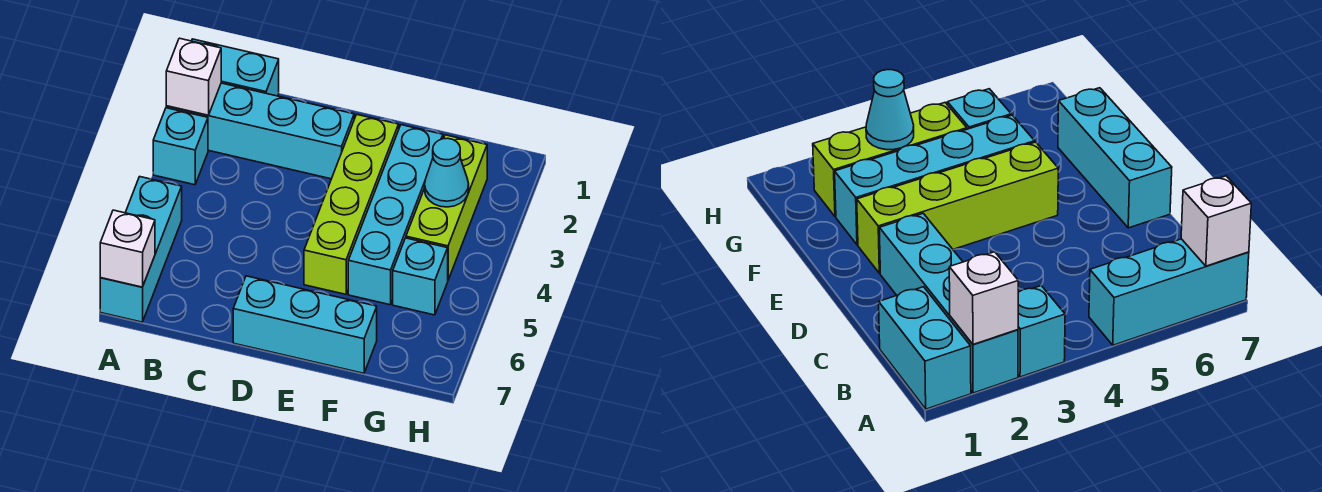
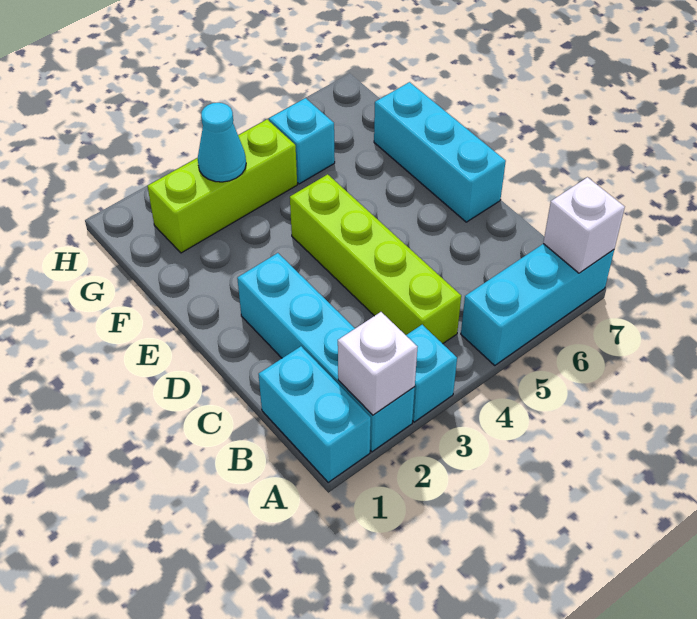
lime 1x4 brick [304,114,399,294] -> lime 1x4 brick turned to [290,174,461,344]
cyan 1x4 brick [348,125,443,305] -> none

